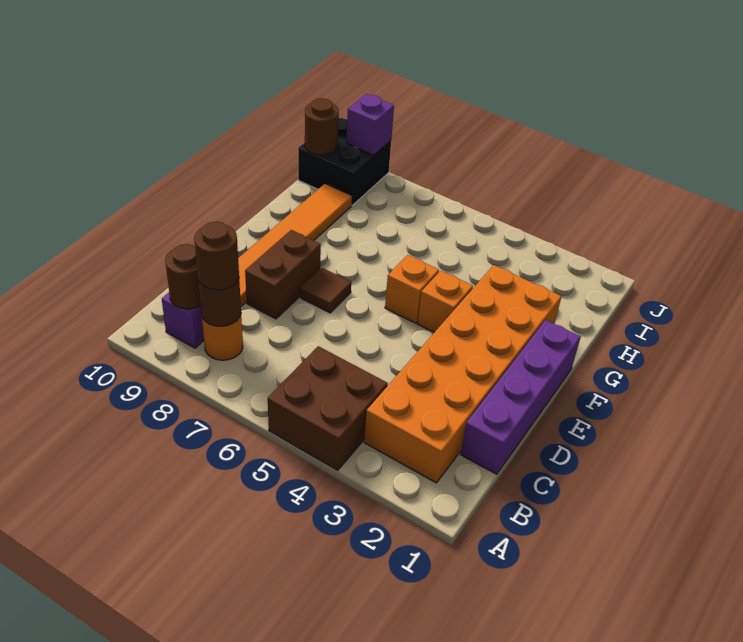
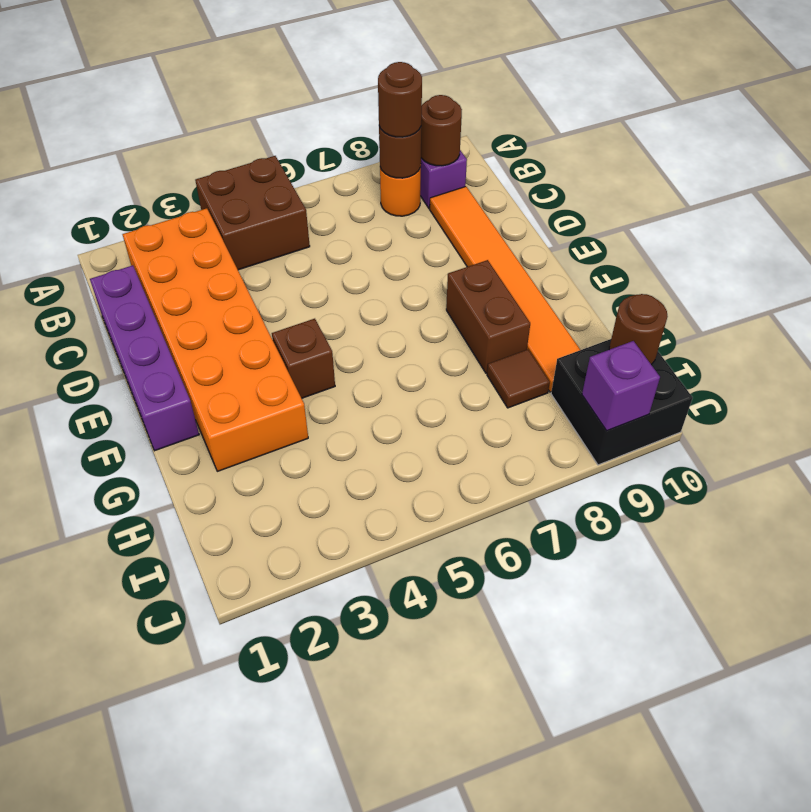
brown 1x2 brick [245,230,321,319] -> brown 1x2 brick moved to [446,260,530,373]
brown 1x1 tile [301,268,351,313] -> brown 1x1 tile moved to [487,349,550,408]
orange 1x1 brick [418,271,473,332] -> brown 1x1 brick [272,319,335,398]
orange 1x1 brick [385,255,439,323] -> none

